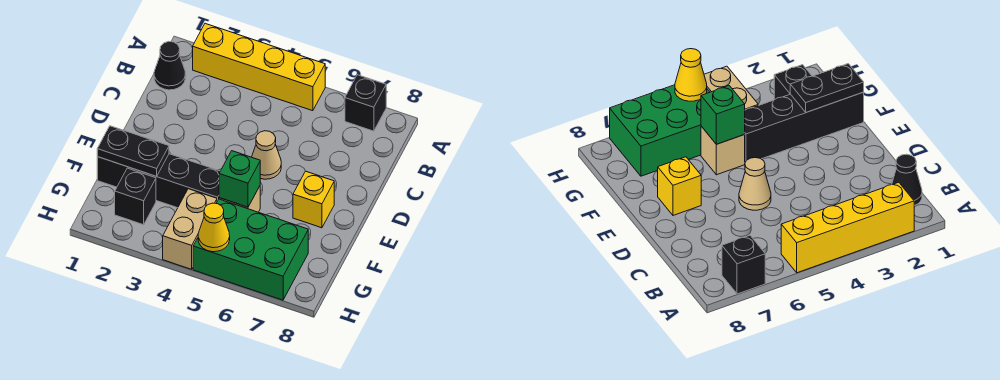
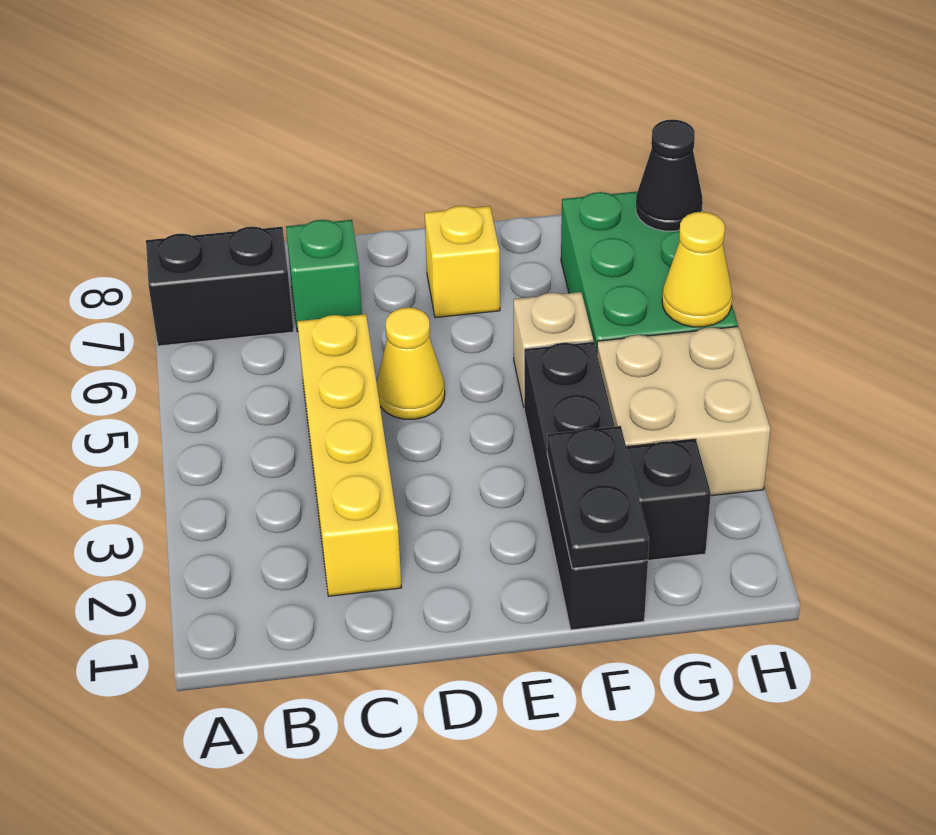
yellow 1x4 brick [193,23,325,111] -> yellow 1x4 brick moved to [297,314,402,596]
black 1x1 brick [345,75,386,131] -> black 1x2 brick [146,227,294,346]
black 1x1 cone [154,41,185,90] -> black 1x1 cone moved to [636,120,703,231]
tan 1x1 cone [252,131,281,179] -> yellow 1x1 cone [377,307,445,419]
green 1x1 brick [219,151,260,207] -> green 1x1 brick moved to [286,220,362,332]
tan 1x2 brick [163,189,217,269] -> tan 2x2 brick [597,327,770,496]

